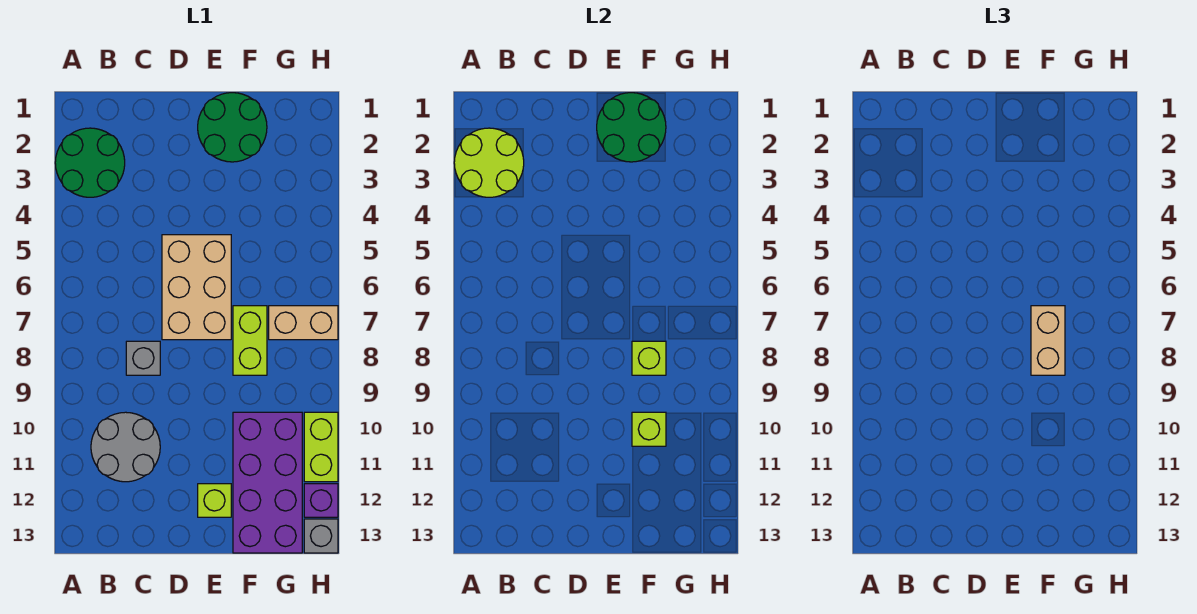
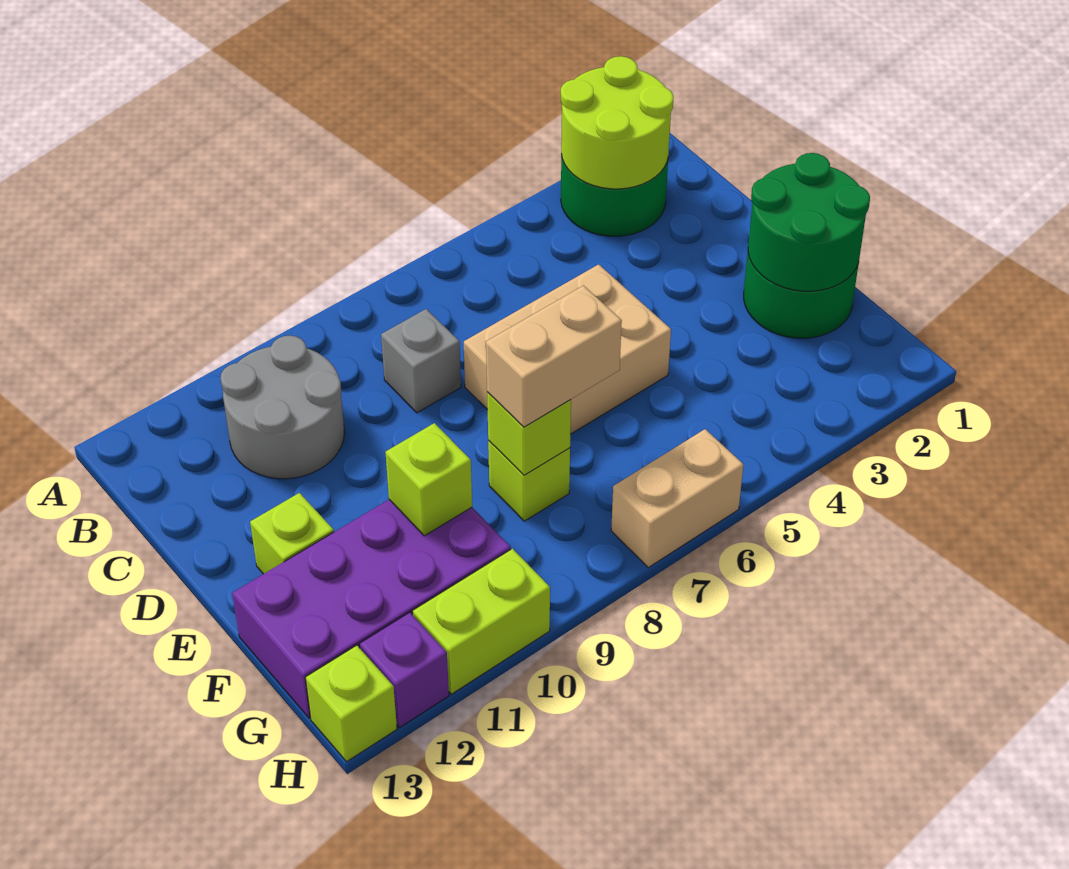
lime 1x2 brick [233,306,267,375] -> lime 1x1 brick [488,441,570,521]
tan 1x2 brick [269,306,338,340] -> tan 1x2 brick turned to [611,429,743,567]
grey 1x1 brick [304,519,338,553] -> lime 1x1 brick [305,645,397,762]

